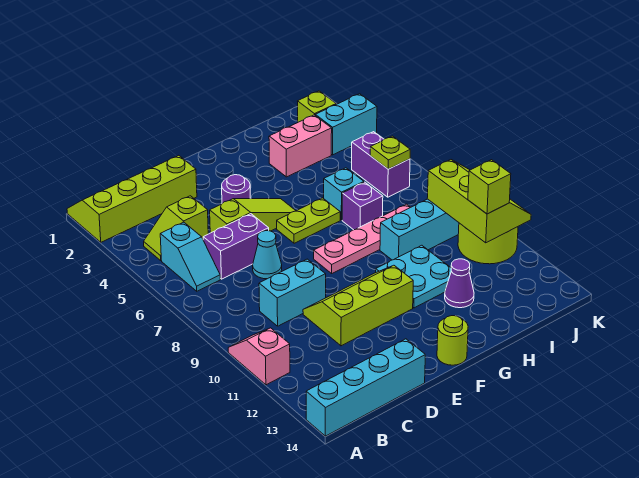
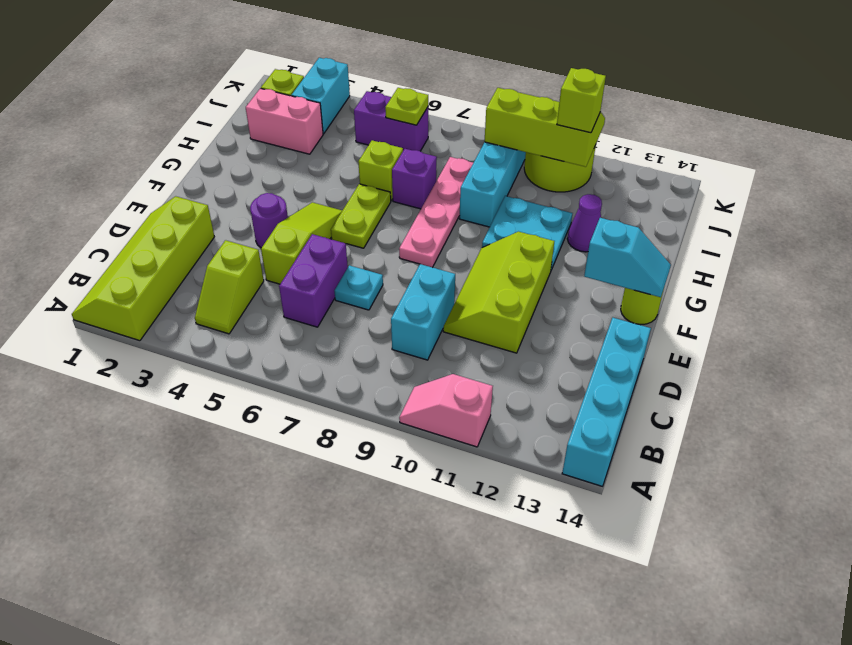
cyan 1x2 slope [160,222,220,291] -> cyan 1x2 slope moved to [584,218,671,297]
cyan 1x1 cone [253,231,282,279] -> cyan 1x1 plate [335,265,383,310]
pink 1x2 brick [269,115,332,177] -> pink 1x2 brick turned to [246,88,323,154]
cyan 1x1 brick [324,168,364,220] -> lime 1x1 brick [358,140,403,201]

